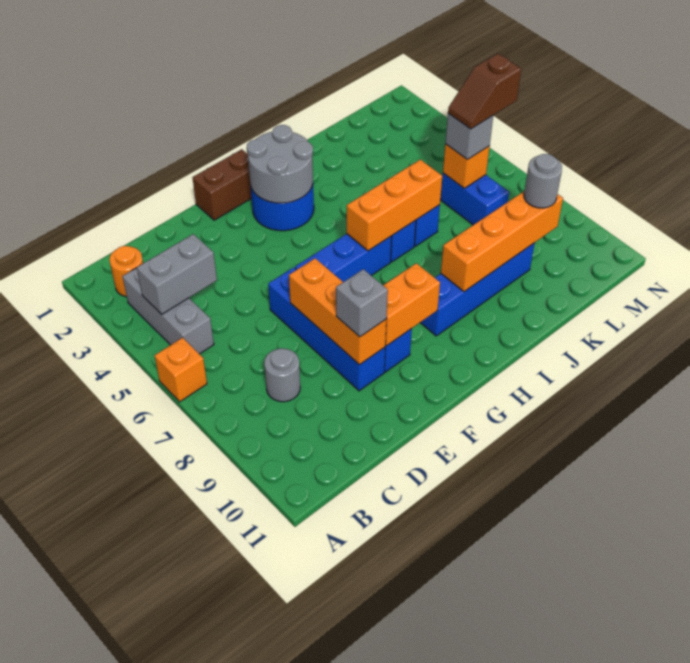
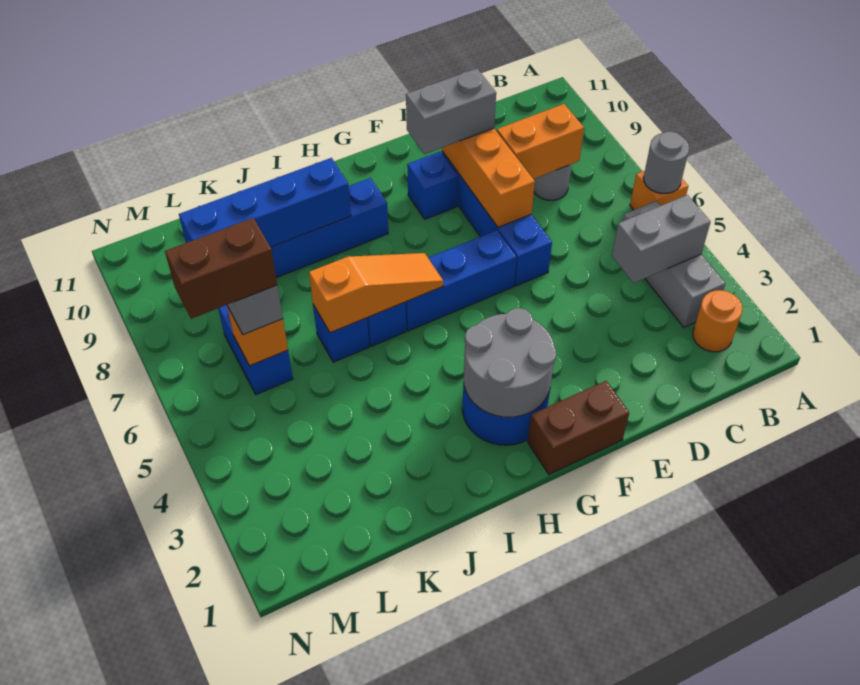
grey 1x1 brick [336,269,388,337] -> grey 1x2 brick [406,69,496,154]
orange 1x2 brick [383,263,440,346] -> orange 1x2 brick moved to [497,104,584,179]
orange 1x3 brick [347,159,442,251] -> orange 1x3 slope [309,253,443,333]
orange 1x4 brick [441,192,563,292] -> blue 1x4 brick [179,158,351,247]
brown 1x2 slope [448,54,521,129] -> brown 1x2 brick [165,218,277,319]
grey 1x1 round brick [524,154,562,208] -> grey 1x1 round brick moved to [643,131,689,193]

